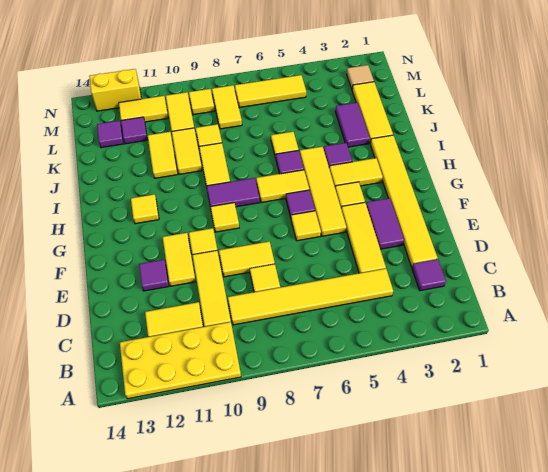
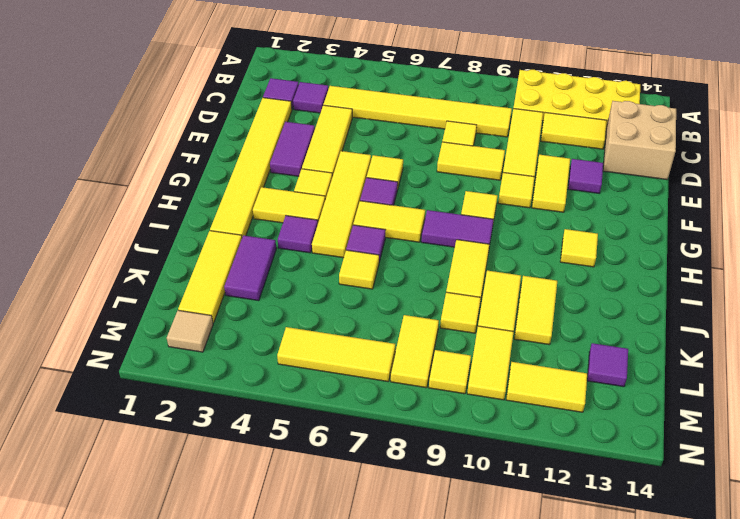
none -> tan 2x2 brick [603,101,676,180]
purple 1x1 tile [121,117,147,144] -> purple 1x1 tile moved to [293,82,328,113]
yellow 1x2 brick [89,69,141,111] -> none

